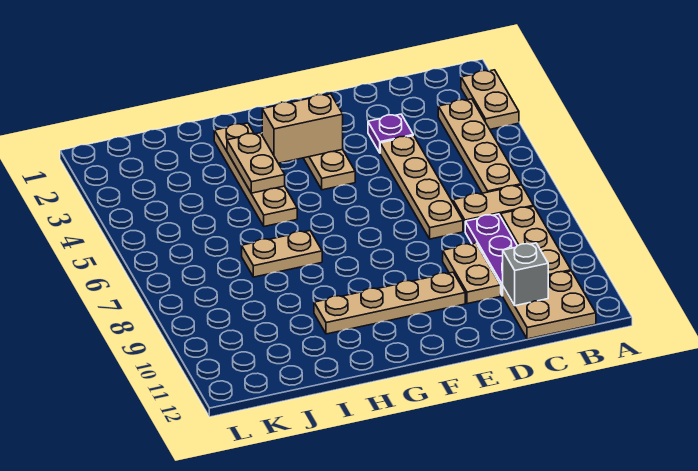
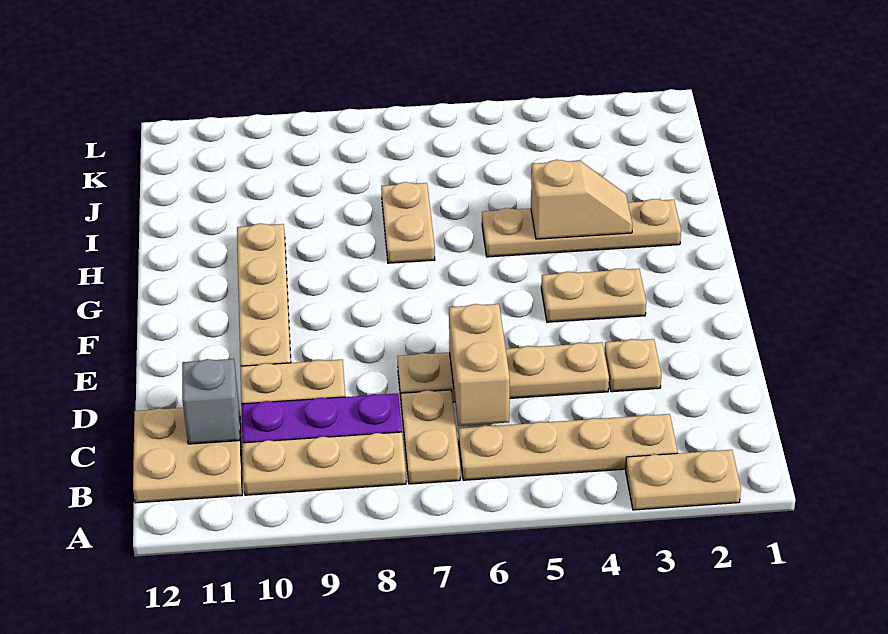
purple 1x1 plate [368,114,413,153] -> tan 1x1 plate [604,339,661,392]
tan 1x2 brick [262,94,343,163] -> tan 1x2 brick moved to [449,304,510,426]
tan 1x2 plate [227,133,285,193] -> tan 1x2 slope [531,160,633,239]

